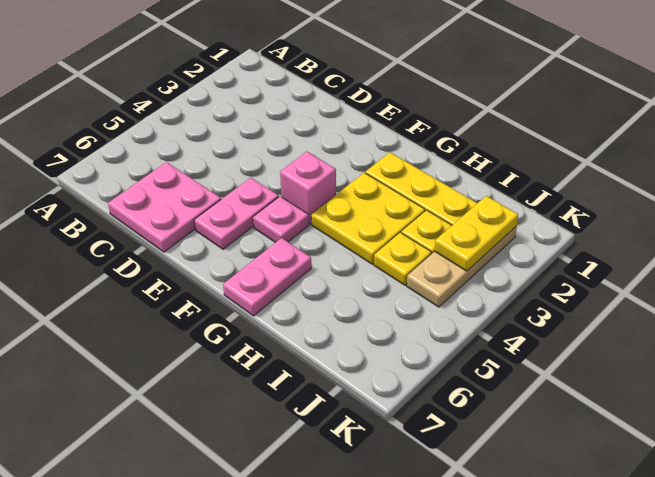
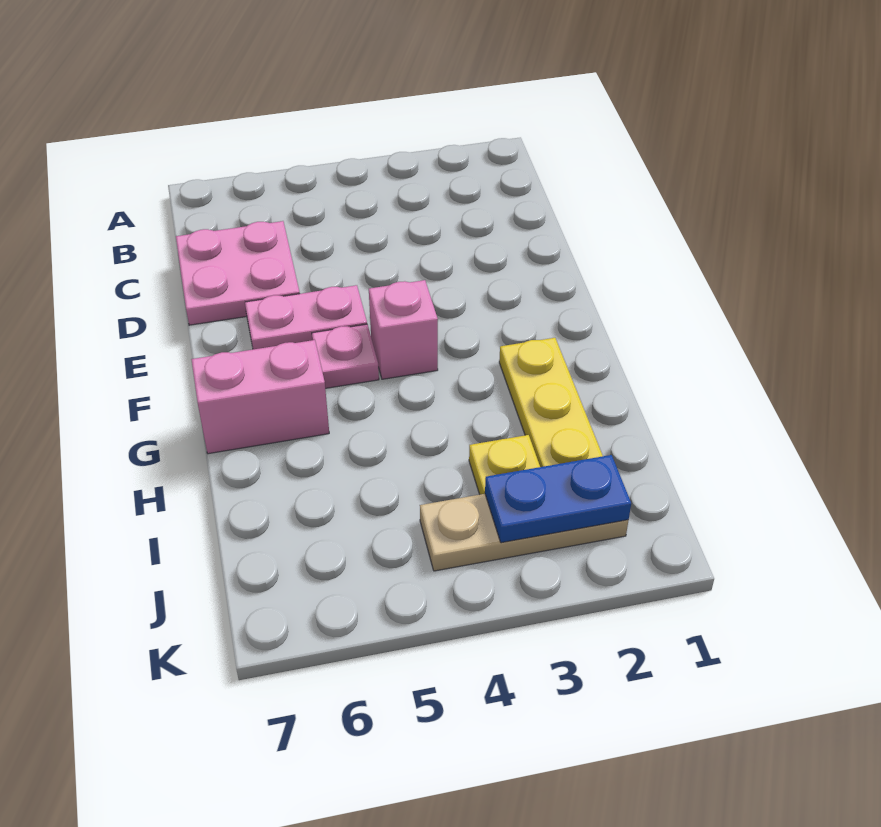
yellow 2x2 plate [311,173,425,264] -> none
pink 1x2 plate [223,238,311,316] -> pink 1x2 brick [191,340,329,454]
yellow 1x1 plate [374,233,432,285] -> none
yellow 1x2 plate [435,196,518,271] -> blue 1x2 plate [485,455,631,543]

